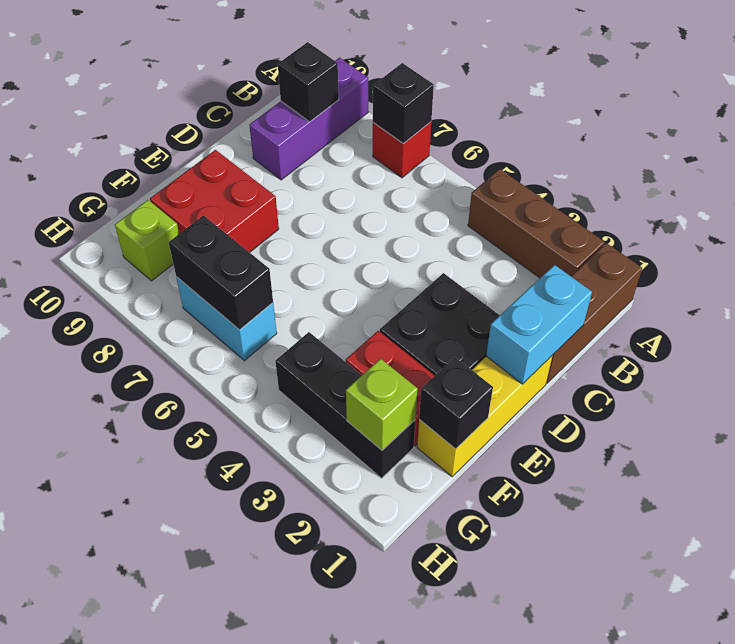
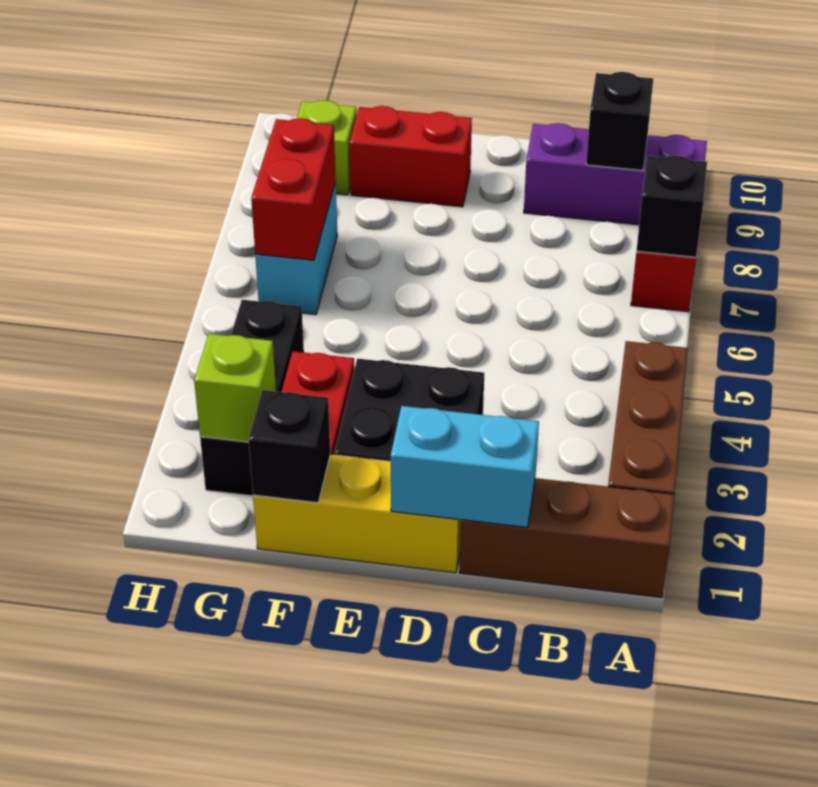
red 2x2 brick [150,150,279,252] -> red 1x2 brick [350,106,472,207]
black 1x2 brick [169,216,273,330] -> red 1x2 brick [251,118,336,260]

